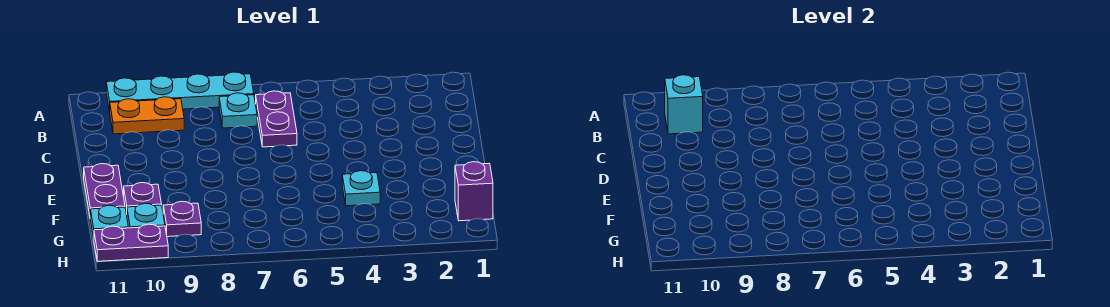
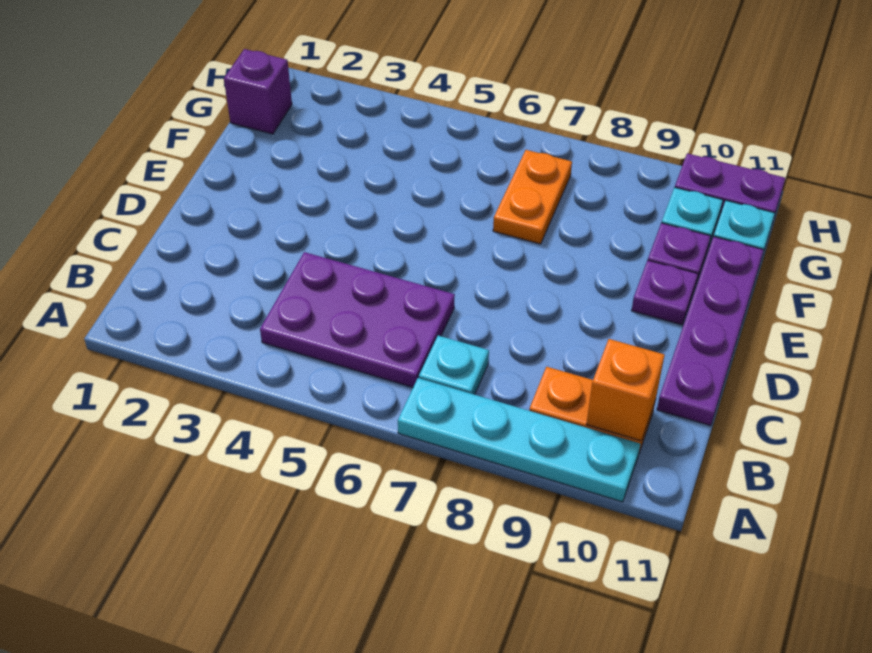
purple 1x2 plate [256,91,297,147] -> purple 2x3 plate [260,252,455,387]
cyan 1x1 brick [665,75,703,134] -> orange 1x1 brick [586,339,664,441]
purple 1x2 plate [84,164,125,215] -> purple 1x4 plate [657,237,764,426]
cyan 1x1 plate [342,171,380,206] -> none
none -> orange 1x2 plate [493,150,572,244]
purple 1x1 plate [163,201,201,237] -> purple 1x1 plate moved to [632,260,698,325]

